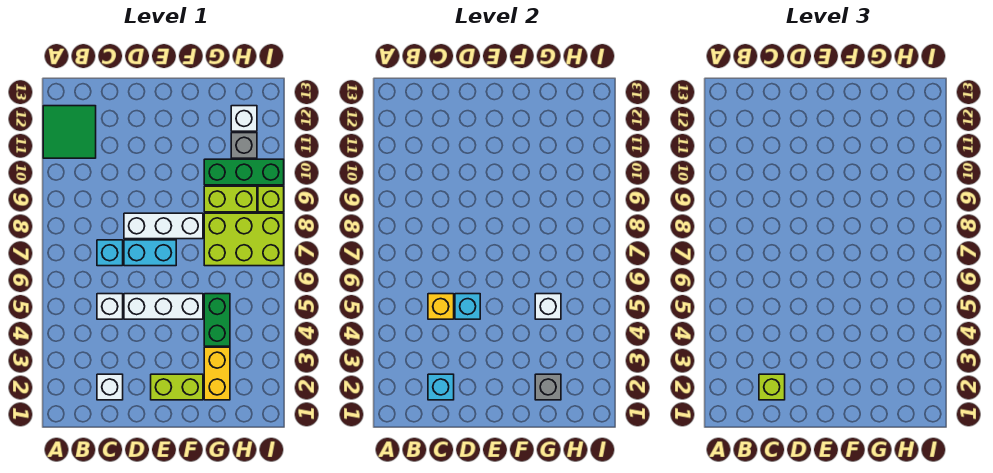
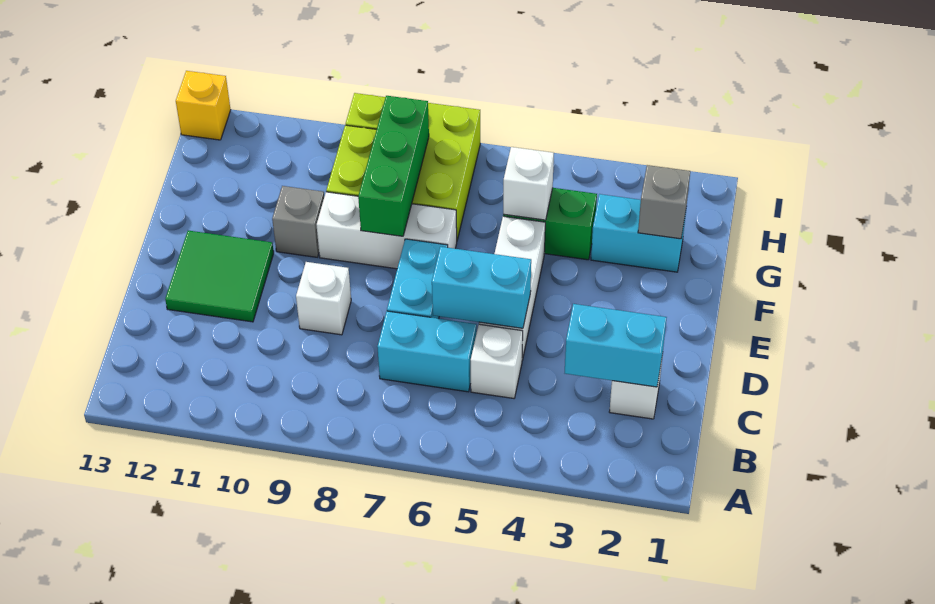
green 2x2 tile [43,106,96,158] -> green 2x2 tile moved to [165,231,274,322]
cyan 1x1 brick [428,374,454,400] -> cyan 1x2 brick [565,304,667,387]
lime 1x1 brick [759,374,785,400] -> none
yellow 1x1 brick [428,294,454,319] -> yellow 1x1 brick moved to [176,71,231,140]
cyan 1x1 brick [97,240,123,266] -> cyan 1x2 brick [378,311,476,392]
cyan 1x1 brick [455,294,480,319] -> cyan 1x2 brick [432,247,531,328]
white 1x3 brick [124,213,203,239] -> white 1x3 brick turned to [317,192,457,269]
lime 1x2 brick [151,374,203,400] -> none
yellow 1x2 brick [204,347,230,400] -> cyan 1x2 brick [591,194,686,272]
green 1x3 brick [204,159,284,185] -> green 1x3 brick moved to [358,96,429,236]
grey 1x1 brick [231,133,257,158] -> grey 1x1 brick moved to [272,186,324,257]
white 1x1 brick [231,106,257,131] -> white 1x1 brick moved to [296,262,351,335]

